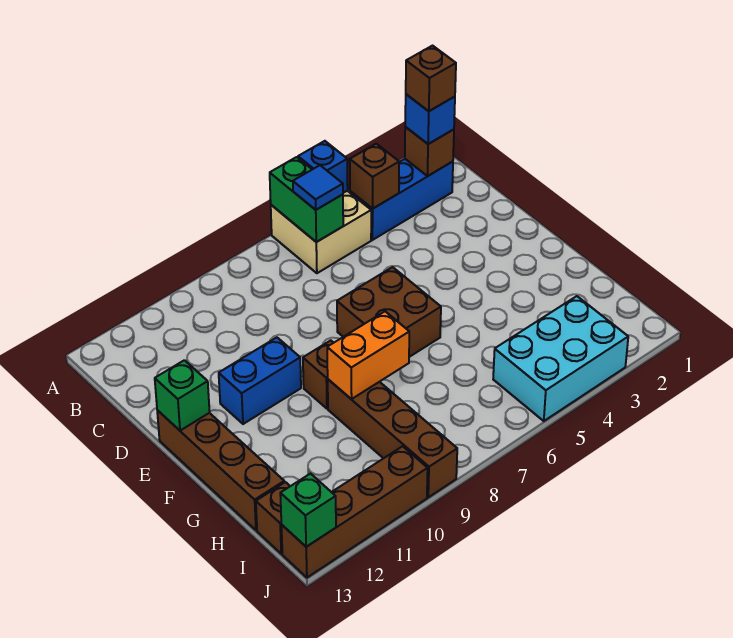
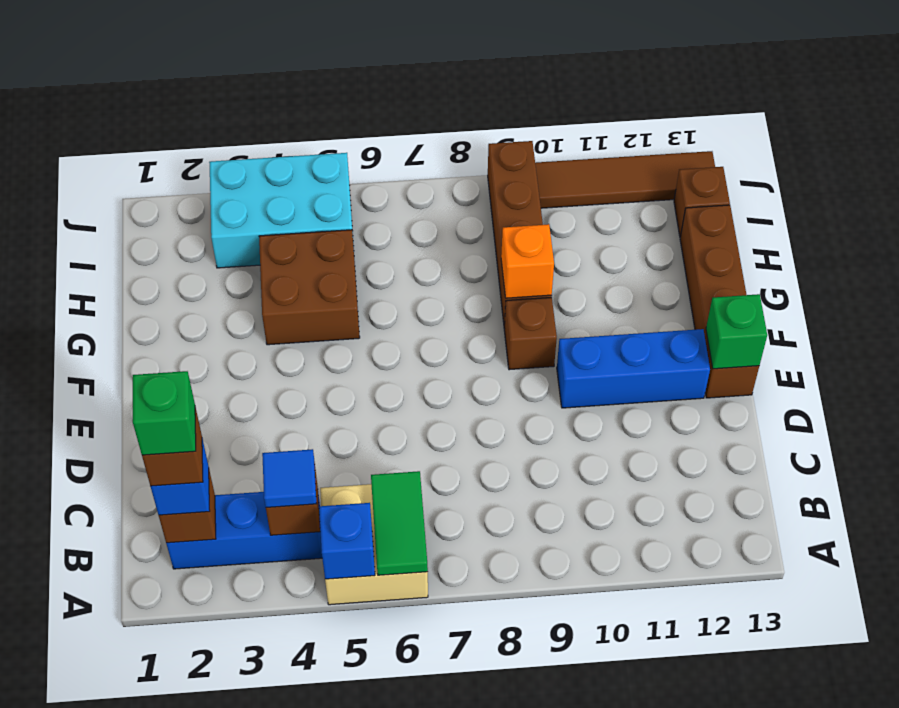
green 1x2 brick [270,157,343,242] -> green 1x2 tile [371,471,428,575]
blue 1x1 tile [293,165,343,210] -> blue 1x1 tile moved to [262,449,317,508]
brown 2x2 brick [337,267,441,357] -> brown 2x2 brick moved to [259,230,360,345]
blue 1x2 brick [219,338,301,424] -> blue 1x3 brick [557,329,710,408]
orange 1x2 brick [327,311,409,399] -> orange 1x1 brick [501,224,554,298]
brown 1x4 brick [281,446,428,578] -> brown 1x4 tile [535,151,715,208]
green 1x1 brick [280,474,336,547] -> green 1x1 brick moved to [133,371,196,455]

